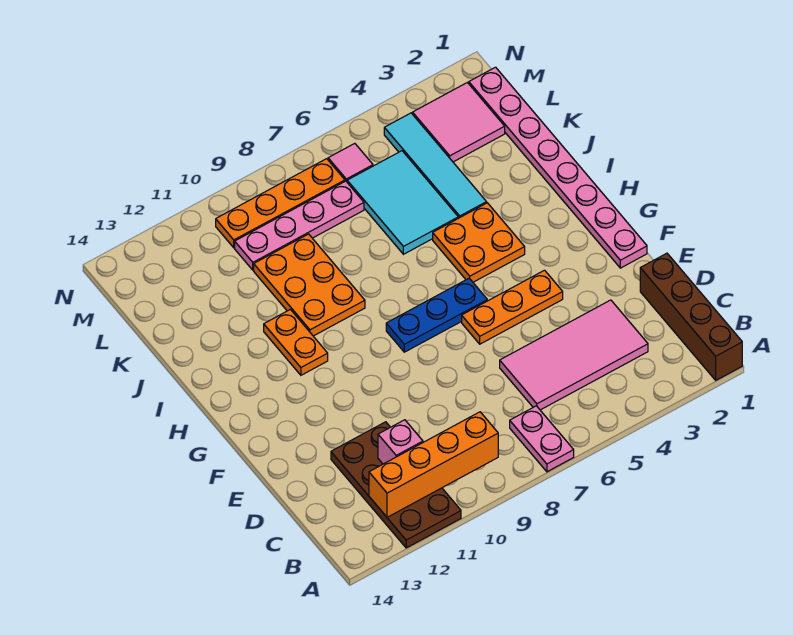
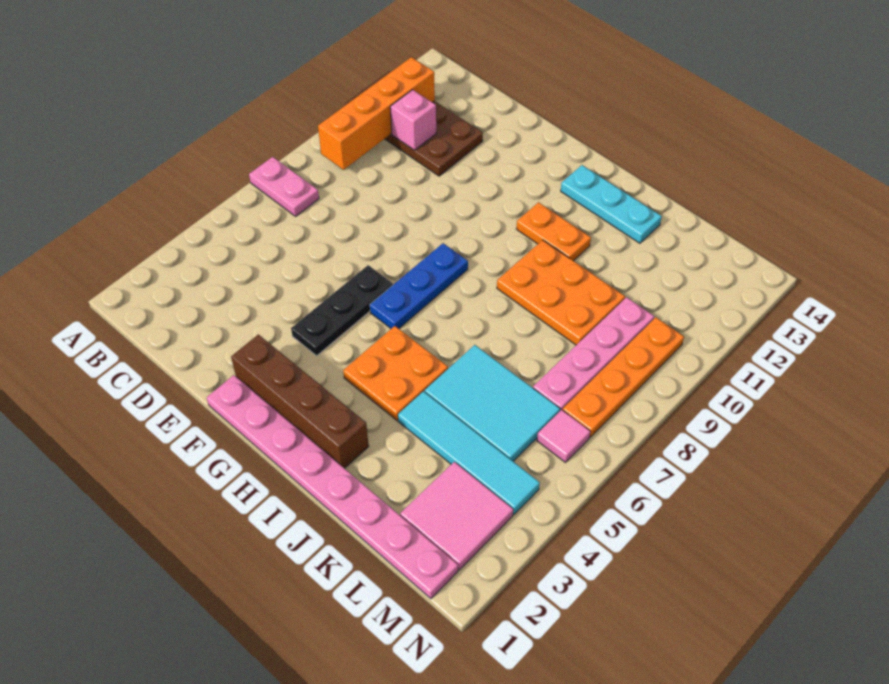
brown 1x4 brick [640,253,742,380] -> brown 1x4 brick moved to [231,335,369,468]
pink 2x4 tile [500,300,648,410] -> none
orange 1x3 plate [462,270,563,344] -> black 1x3 plate [291,265,393,356]
none -> cyan 1x3 plate [561,165,662,243]

